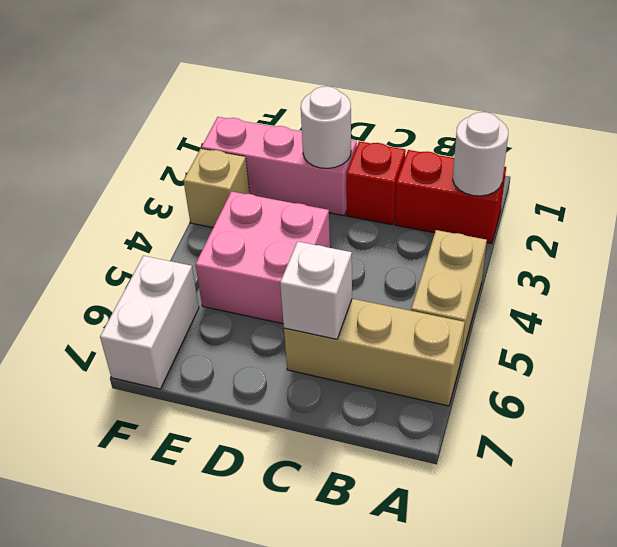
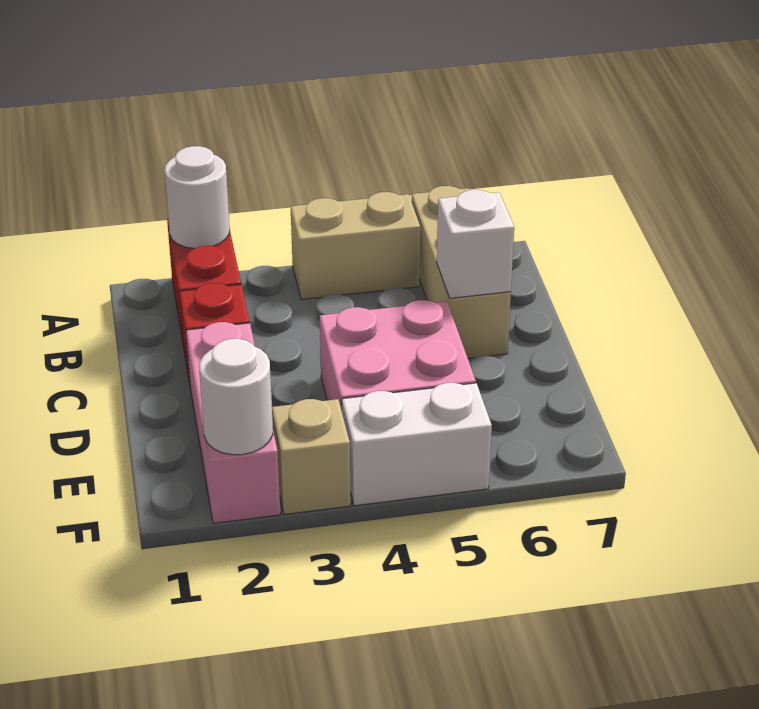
white 1x1 round brick [301,86,351,168] -> white 1x1 round brick moved to [199,339,273,455]
white 1x2 brick [100,256,199,389] -> white 1x2 brick moved to [342,383,492,506]

